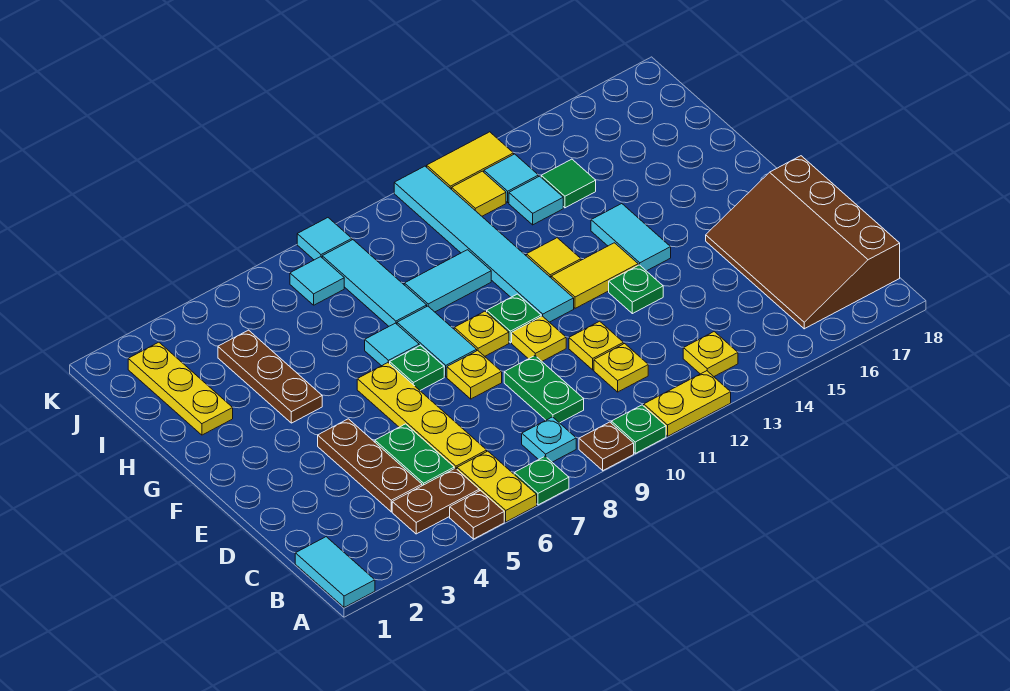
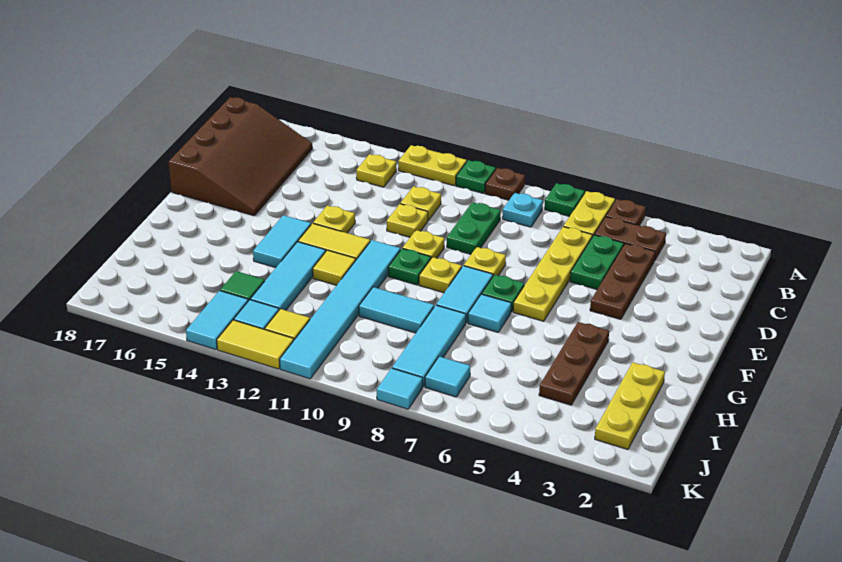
cyan 1x2 tile [295,537,375,607] -> cyan 1x2 tile moved to [186,291,248,349]
green 1x1 plate [609,265,663,314] -> yellow 1x1 plate [313,205,355,233]
cyan 1x1 tile [509,176,563,225] -> cyan 1x3 tile [251,242,326,310]

